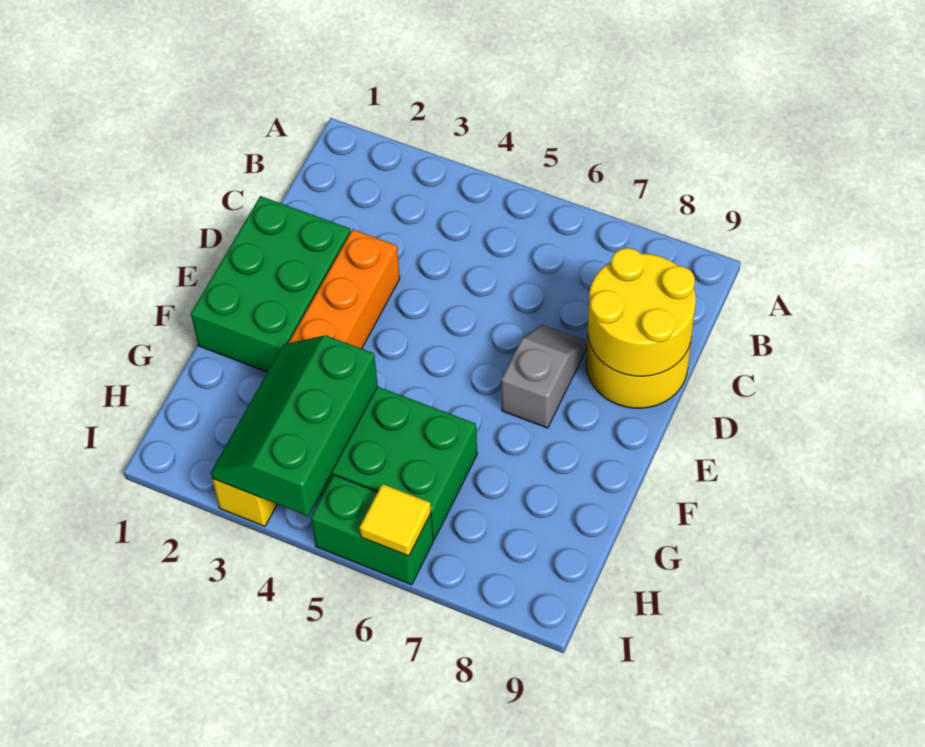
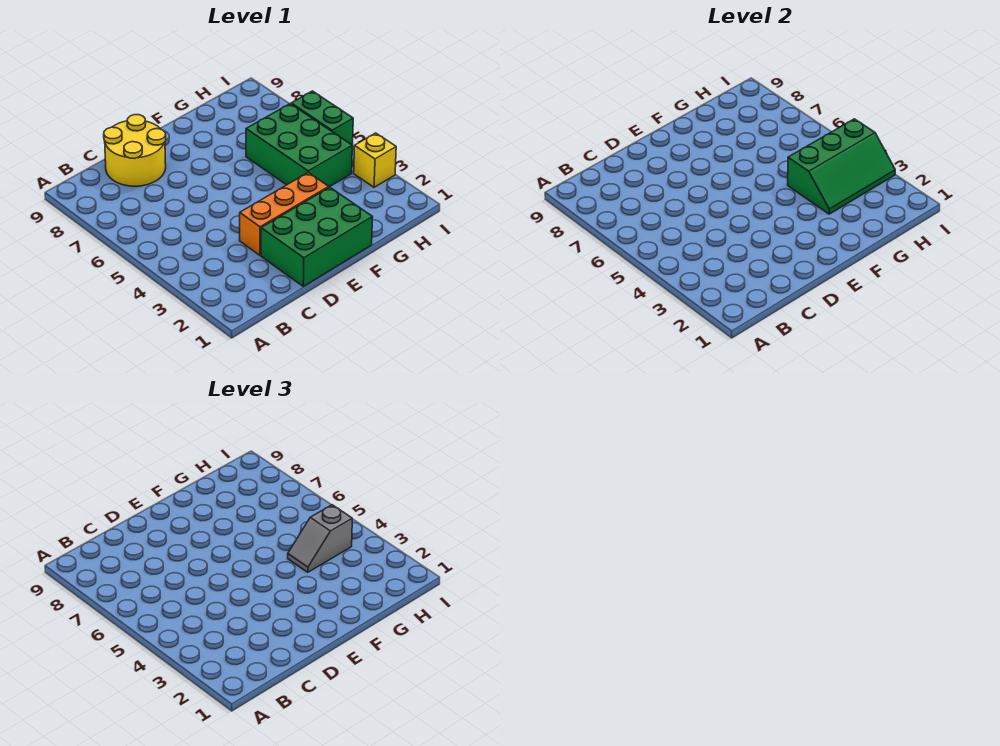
yellow 2x2 round brick [588,248,696,376] -> none
grey 1x2 slope [501,325,587,428] -> grey 1x2 slope moved to [288,505,352,572]
yellow 1x1 tile [360,484,431,556] -> none

